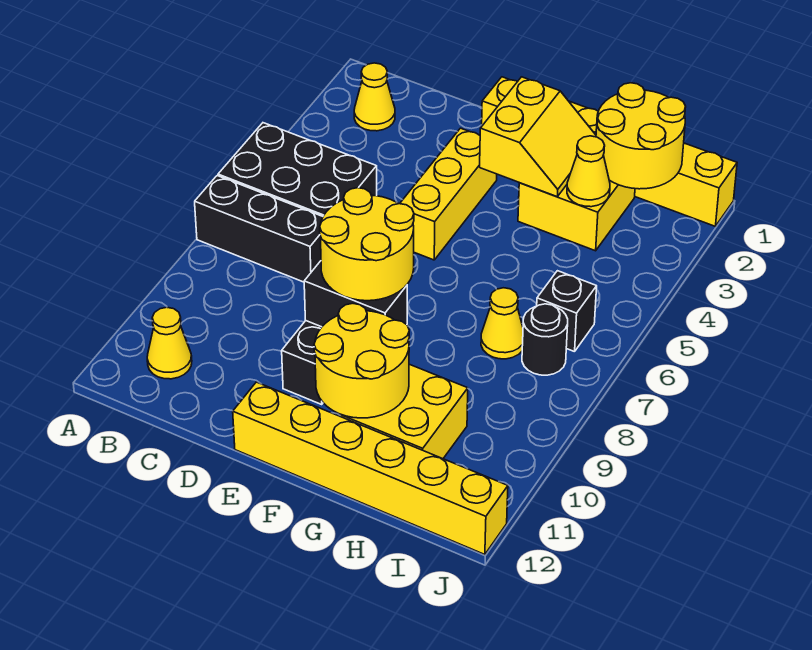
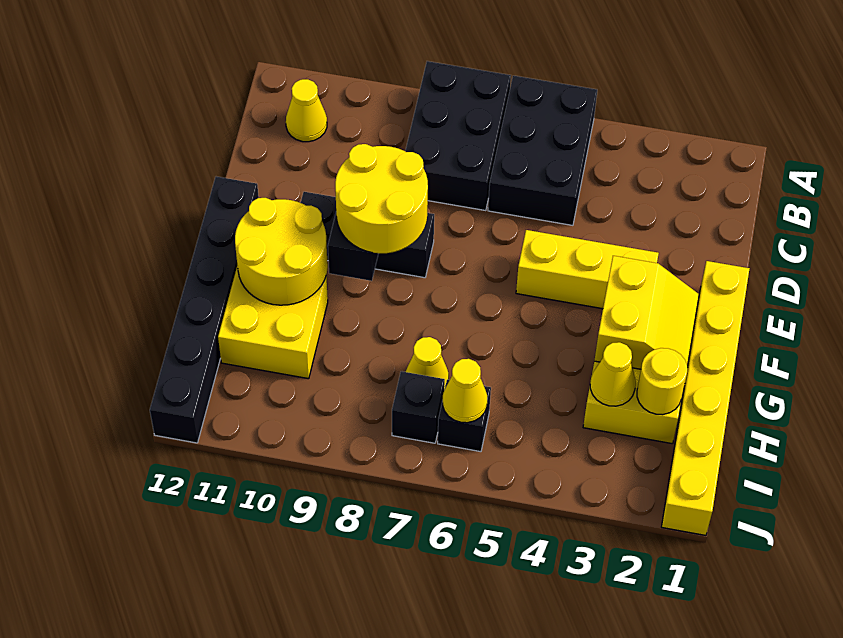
black 1x3 brick [195,176,323,282] -> black 2x3 brick [405,61,511,211]
yellow 1x1 cone [354,63,395,131] -> yellow 1x1 cone moved to [442,359,487,423]
yellow 1x6 brick [233,382,508,555] -> black 1x6 brick [150,177,259,443]
yellow 2x2 slope [480,77,596,196] -> yellow 2x2 slope turned to [594,256,699,369]
yellow 2x2 round brick [596,83,686,189] -> yellow 1x1 round brick [637,348,687,415]
black 1x1 round brick [522,304,568,375] -> black 1x1 brick [392,371,445,443]

